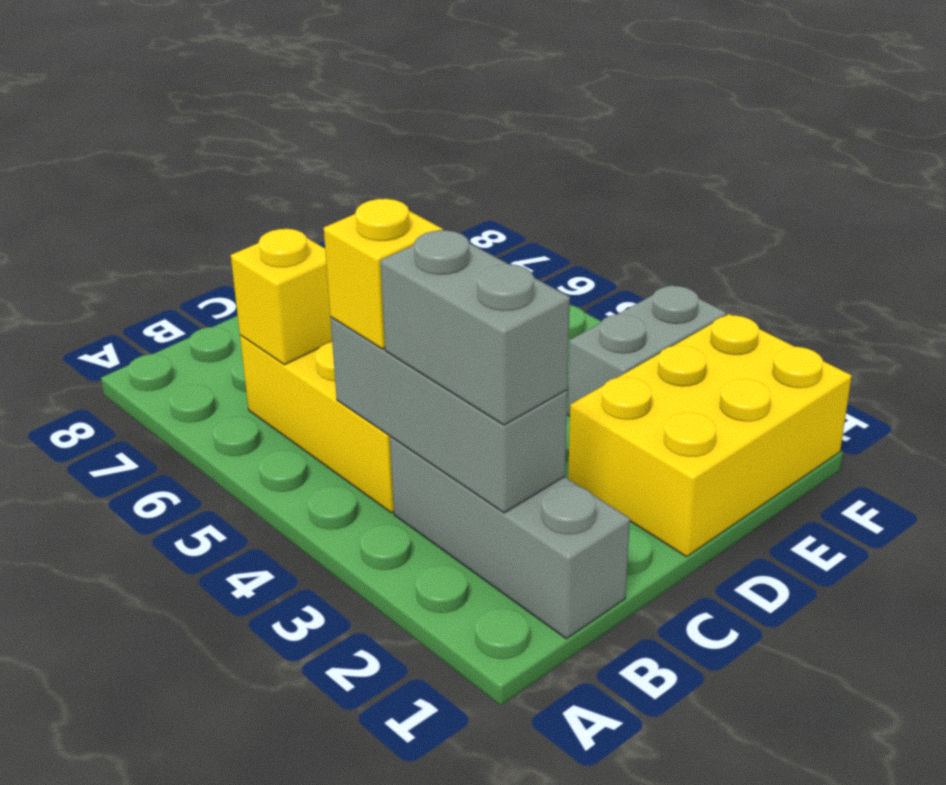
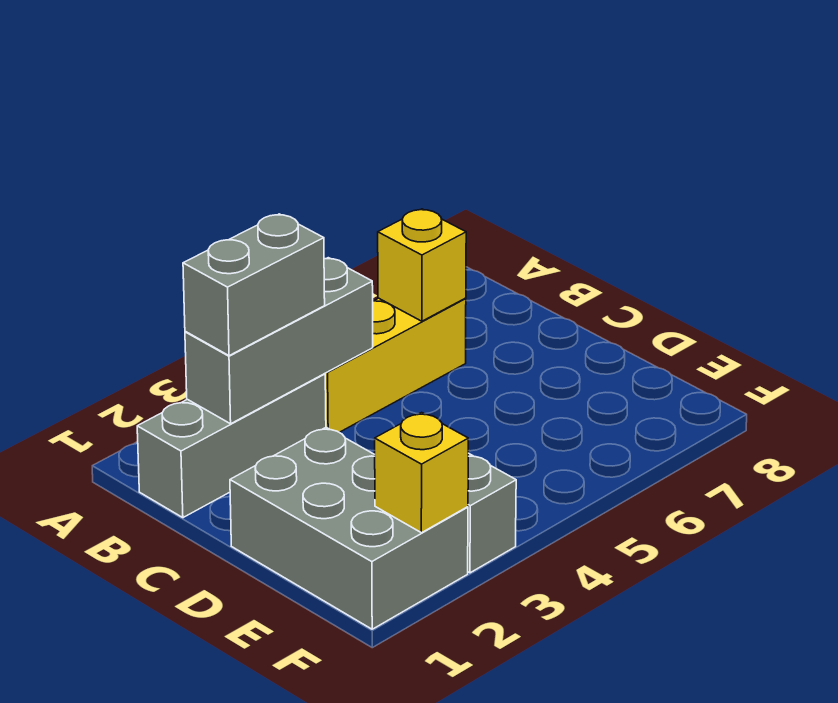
yellow 1x1 brick [324,199,443,349] -> yellow 1x1 brick moved to [375,412,468,533]
yellow 2x3 brick [568,314,852,557] -> grey 2x3 brick [230,427,468,629]

